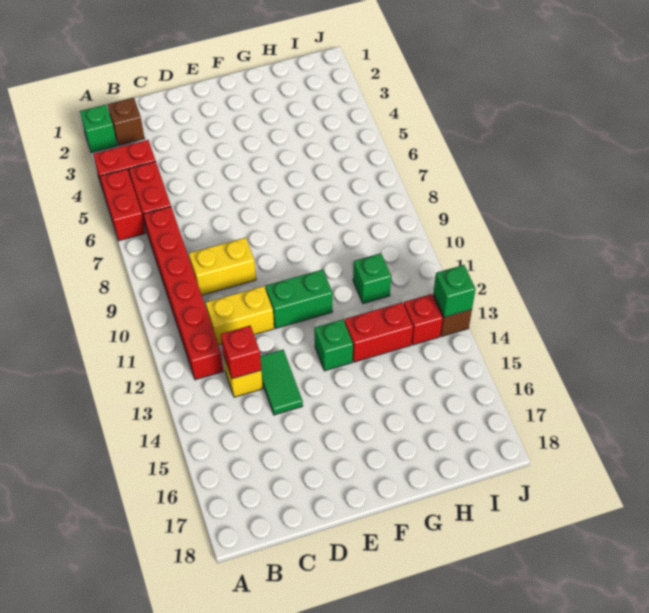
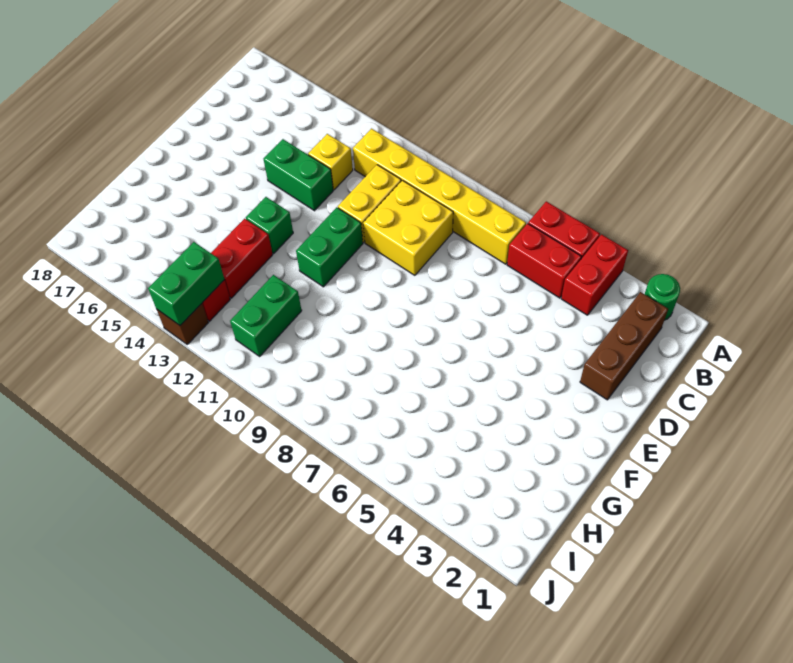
green 1x1 brick [80,105,117,153] -> green 1x1 round brick [645,274,680,320]
brown 1x1 brick [108,98,145,145] -> brown 1x3 brick [580,292,668,400]
red 1x6 brick [144,207,223,380] -> yellow 1x6 brick [353,129,526,264]
yellow 1x2 brick [189,238,256,295] -> yellow 2x2 brick [363,180,453,275]
red 1x1 brick [221,326,261,379] -> none
green 1x2 tile [260,350,303,415] -> green 1x2 brick [263,139,333,211]
green 1x1 brick [353,253,391,304] -> green 1x2 brick [230,275,302,356]
green 1x1 brick [433,265,476,317] -> green 1x2 brick [148,242,225,325]

